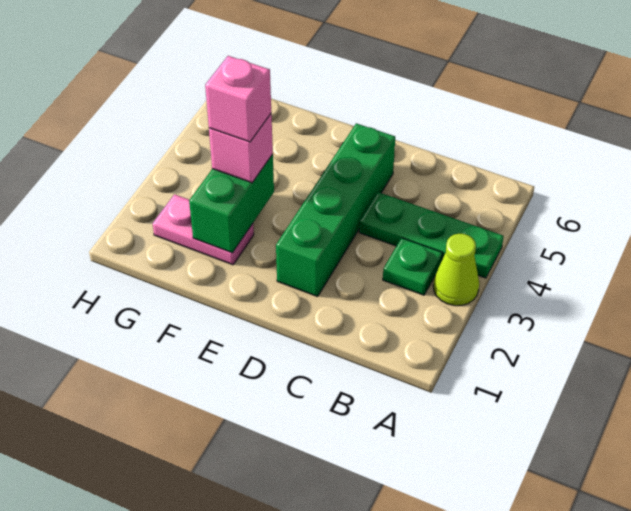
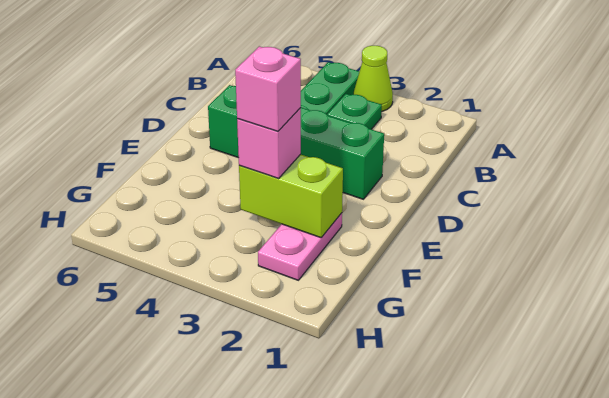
green 1x2 brick [189,154,274,253] -> lime 1x2 brick [239,154,343,238]

